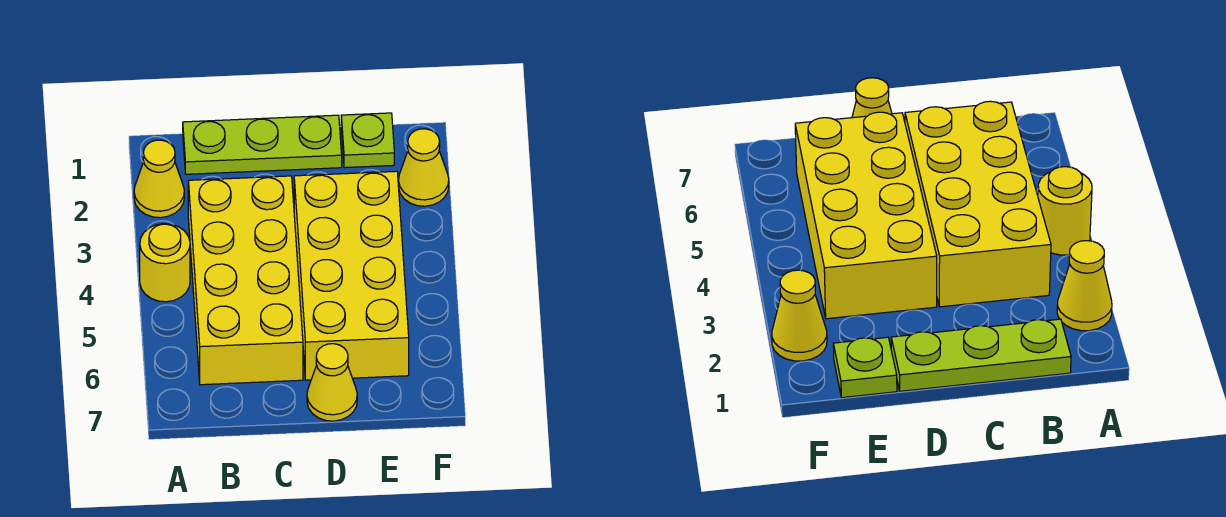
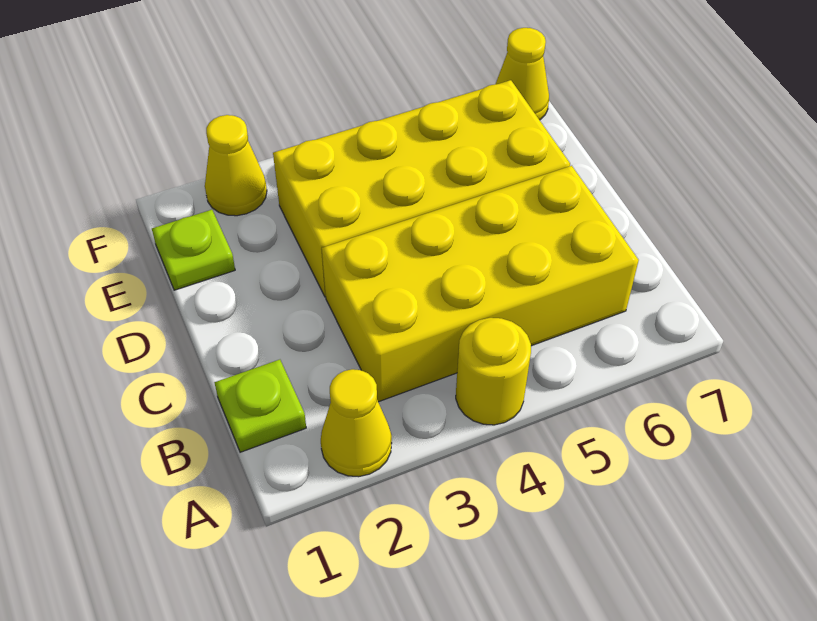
lime 1x3 plate [183,115,342,174] -> lime 1x1 plate [214,360,306,452]
yellow 1x1 cone [307,344,357,421] -> yellow 1x1 cone moved to [496,28,549,120]

